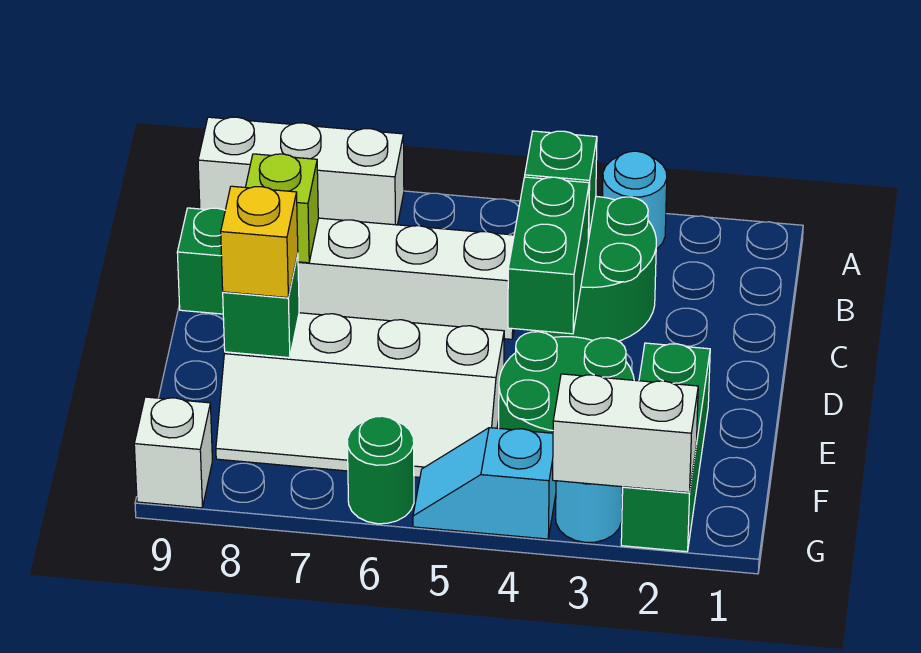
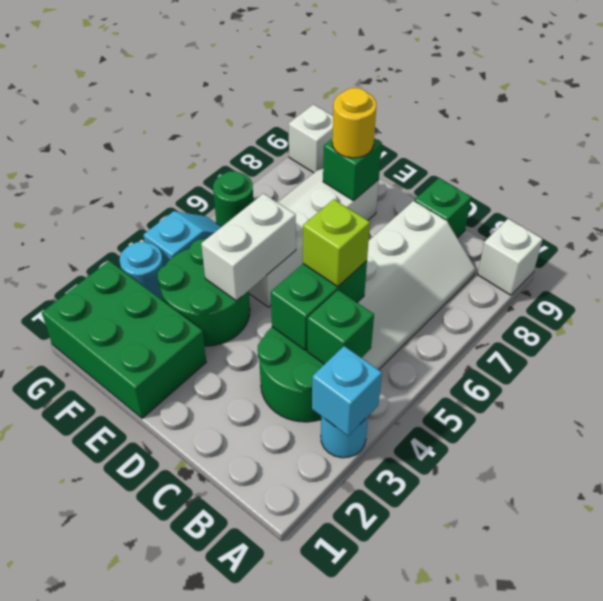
none -> cyan 1x1 brick [312,346,382,436]
white 1x3 brick [198,117,404,225] -> white 1x1 brick [478,219,543,295]
green 1x2 brick [508,177,589,334] -> green 1x2 brick turned to [271,261,367,350]
lime 1x1 brick [246,154,318,263] -> lime 1x1 brick moved to [303,199,370,286]
green 1x3 brick [621,343,710,552] -> green 2x3 brick [42,261,206,418]
yellow 1x1 brick [221,186,298,298] -> yellow 1x1 round brick [332,88,376,158]
white 1x2 brick [553,374,698,493] -> white 1x2 brick moved to [201,194,296,301]

